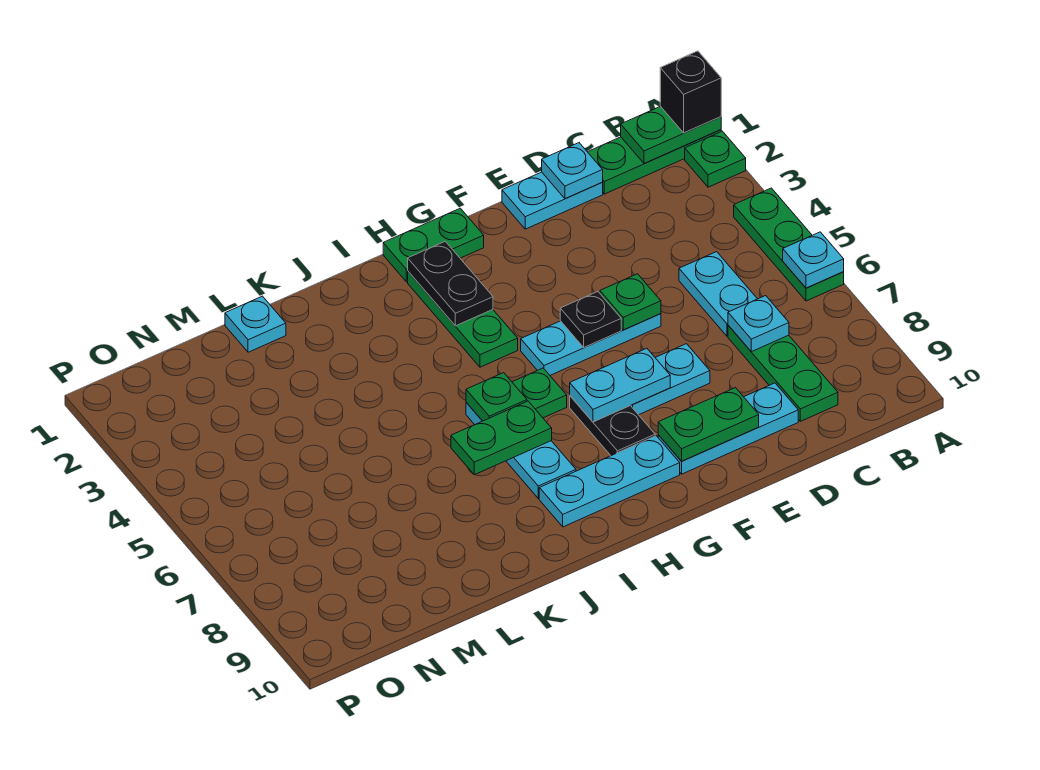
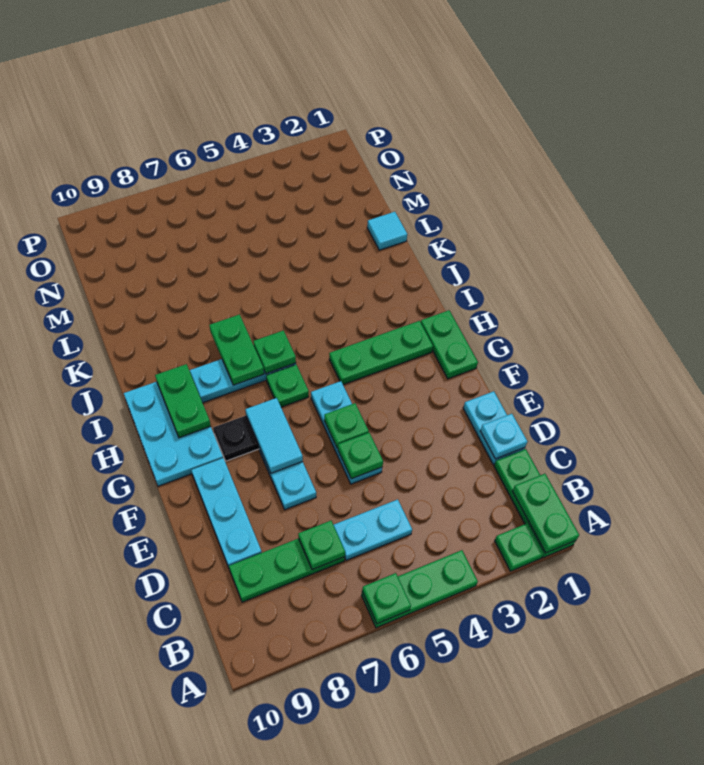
black 1x1 brick [660,51,721,133] -> none
cyan 1x1 plate [783,232,844,288] -> green 1x1 plate [362,573,411,624]
cyan 1x1 plate [728,296,789,352] -> green 1x1 plate [298,521,345,569]
green 1x2 plate [658,388,759,461] -> green 1x2 plate moved to [155,364,211,438]
black 1x1 plate [560,292,621,347] -> green 1x1 plate [324,403,369,448]
cyan 1x2 plate [570,348,670,422] -> cyan 1x2 tile [245,398,303,473]
cyan 1x3 plate [539,436,680,527] -> cyan 2x3 plate [124,382,223,486]
black 1x2 plate [408,241,493,326] -> none
cyan 1x1 plate [225,296,286,352] -> cyan 1x1 tile [367,212,407,250]

